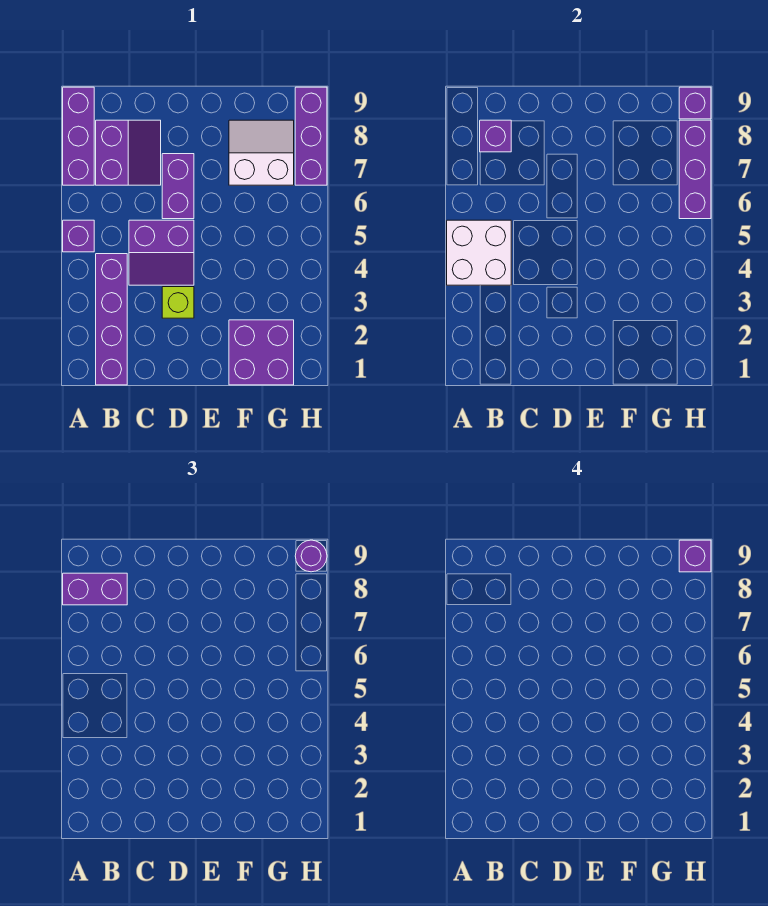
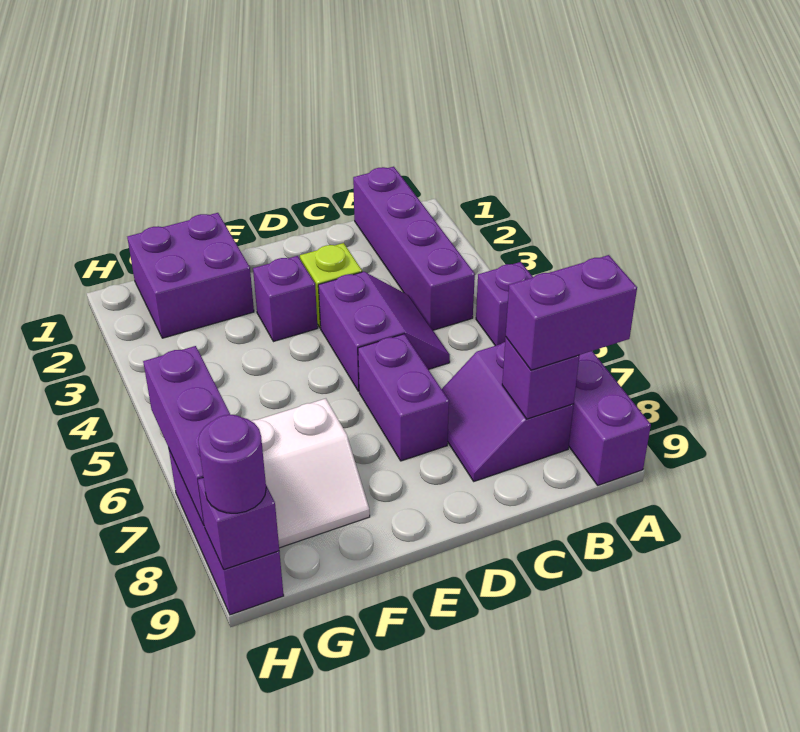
white 2x2 brick [447,220,511,285] -> none
purple 2x2 slope [129,220,194,285] -> purple 2x2 slope turned to [318,272,450,391]
purple 1x1 brick [679,540,711,572] -> purple 1x1 brick moved to [253,256,318,342]

